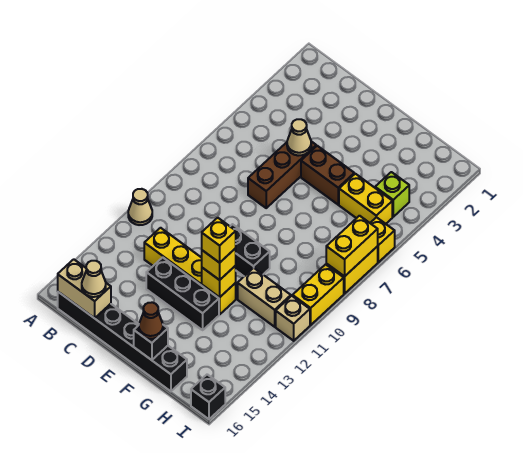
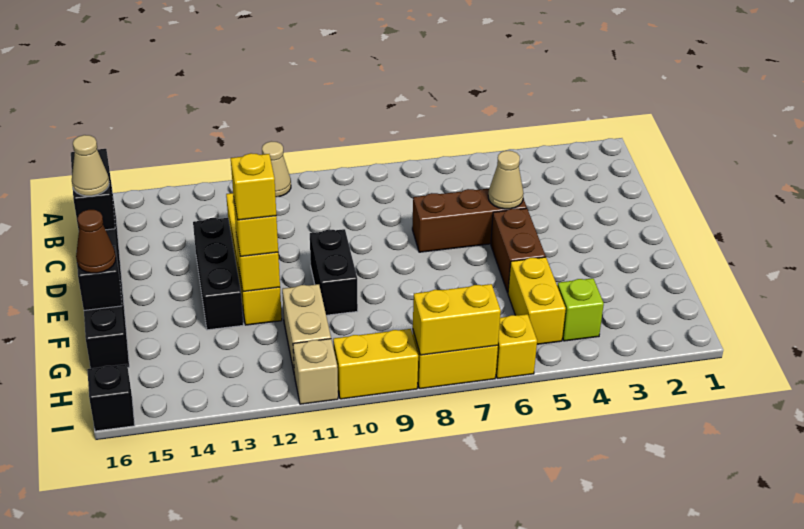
tan 1x2 brick [58,259,111,318] -> black 1x2 brick [71,149,115,230]

